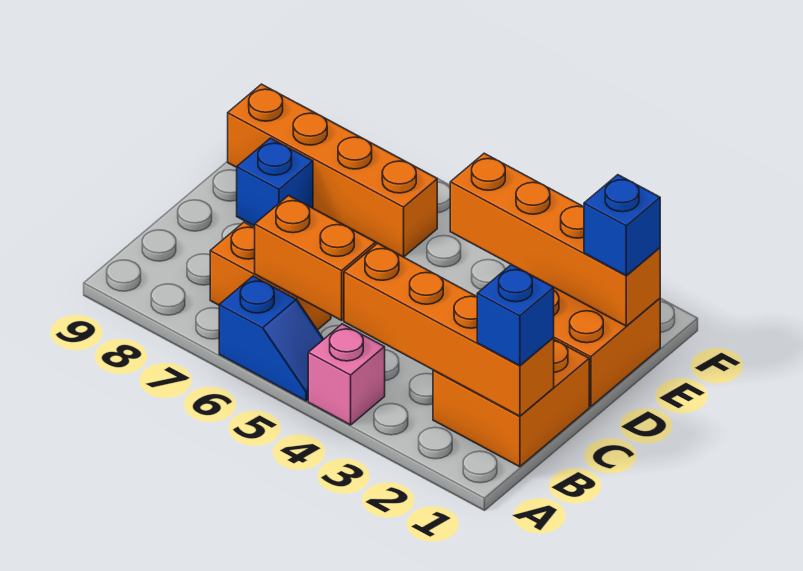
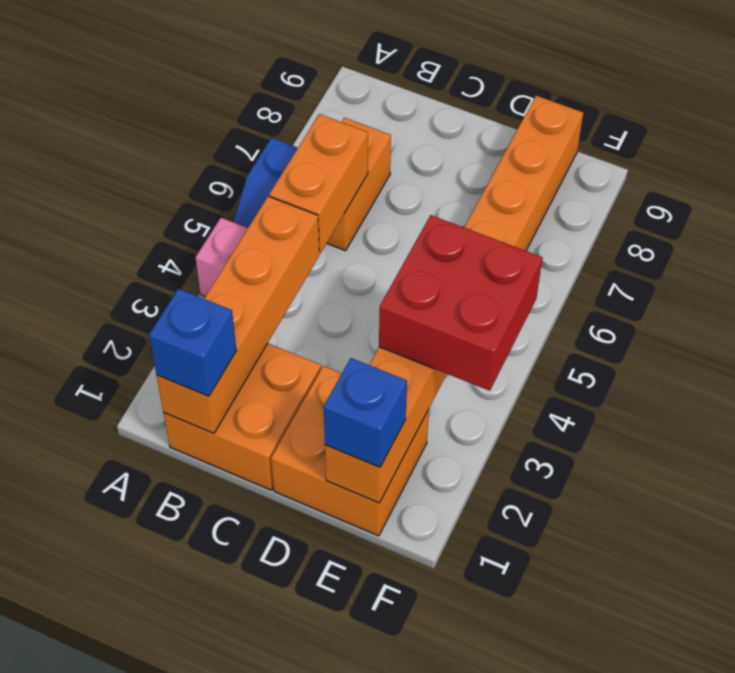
blue 1x1 brick [237,138,313,226] -> none
none -> red 2x2 brick [379,215,542,391]

